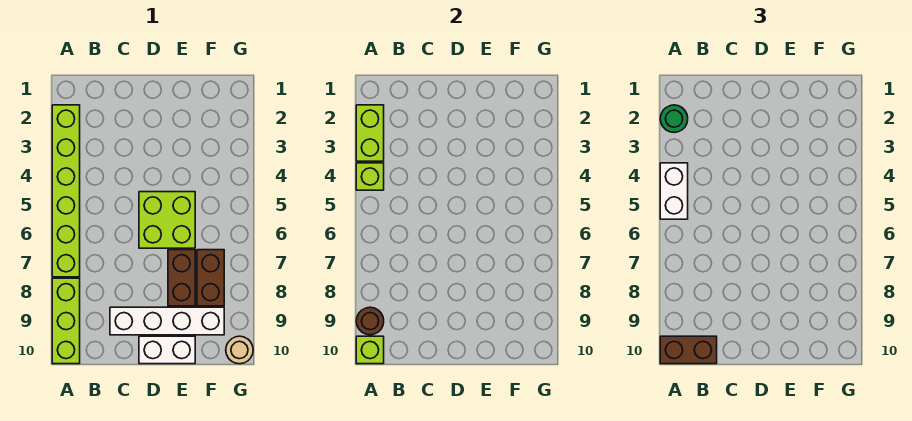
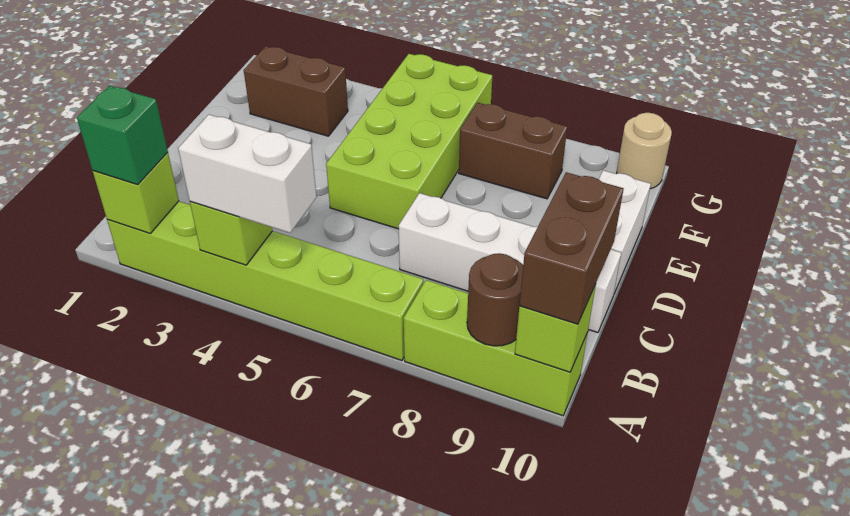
lime 1x2 brick [356,105,384,161] -> lime 1x1 brick [93,152,179,233]
green 1x1 round brick [660,105,688,132] -> green 1x1 brick [77,86,168,185]
white 1x4 brick [110,307,224,335] -> white 1x4 brick turned to [399,193,621,333]
lime 2x2 brick [139,192,195,248] -> lime 2x4 brick [326,54,492,229]
brown 1x2 brick [168,250,195,306] -> brown 1x2 brick moved to [244,46,348,136]

